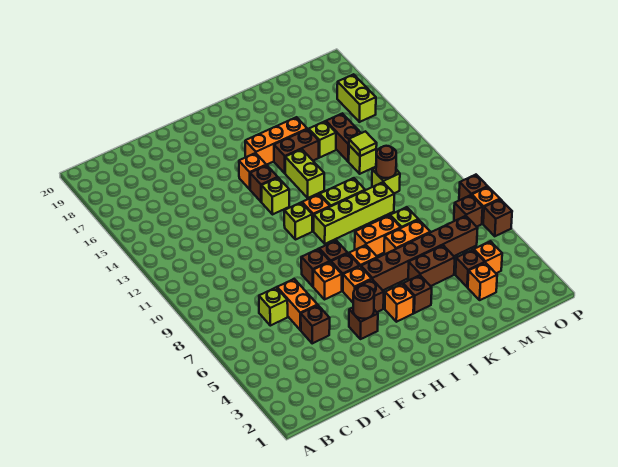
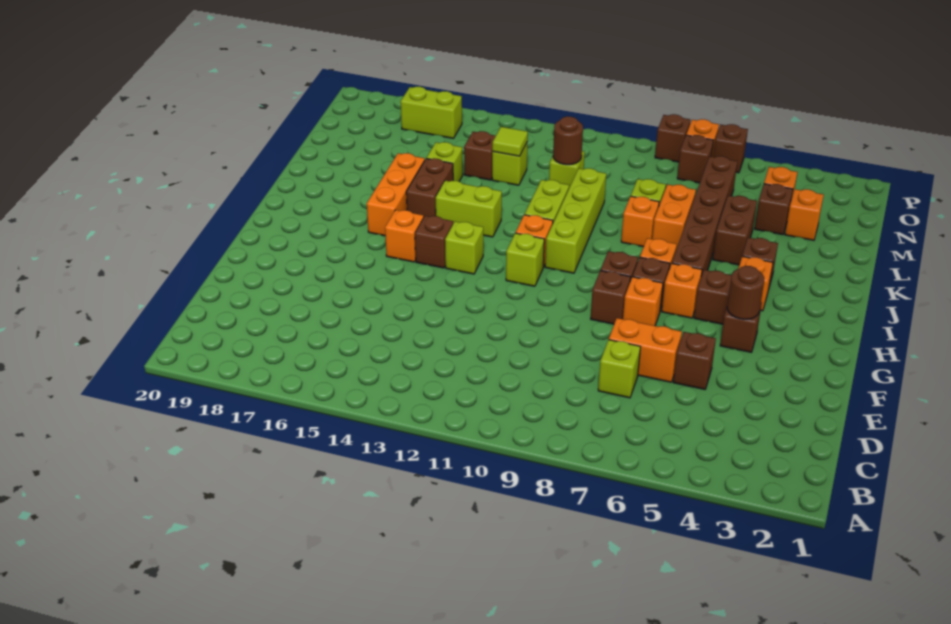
orange 1x2 brick [355,215,401,256] -> orange 1x1 brick [621,196,659,247]
brown 1x2 brick [326,113,361,161] -> brown 1x1 brick [464,131,495,180]

